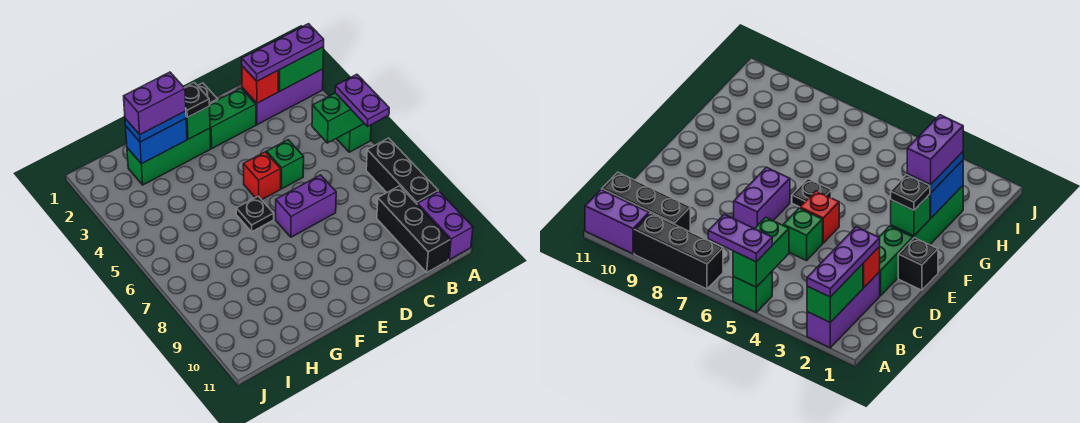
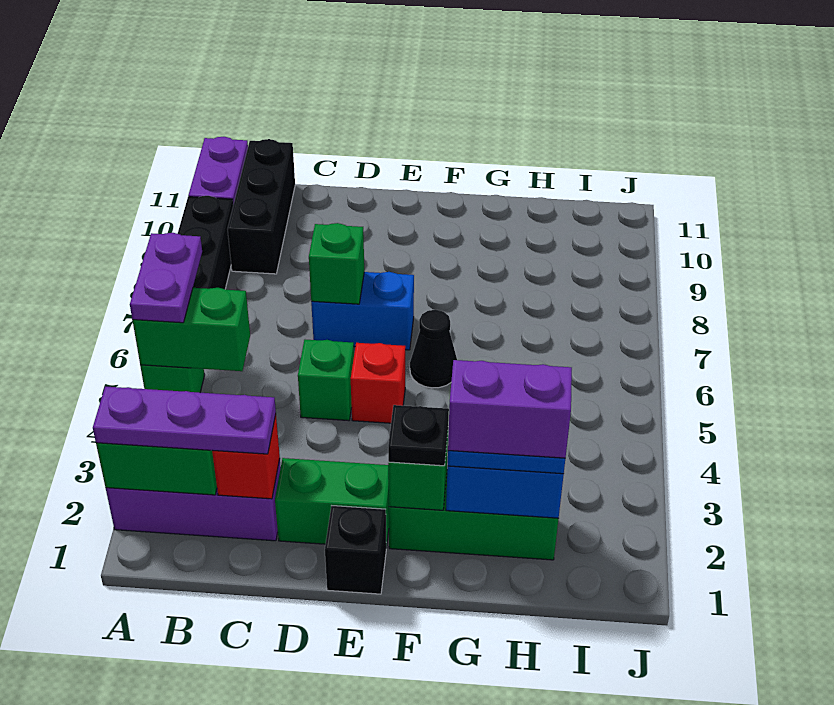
purple 1x2 brick [276,175,336,237] -> blue 1x2 brick [311,272,414,350]
none -> green 1x1 brick [309,223,364,304]
black 1x1 plate [236,196,274,232] -> black 1x1 cone [410,310,457,388]

